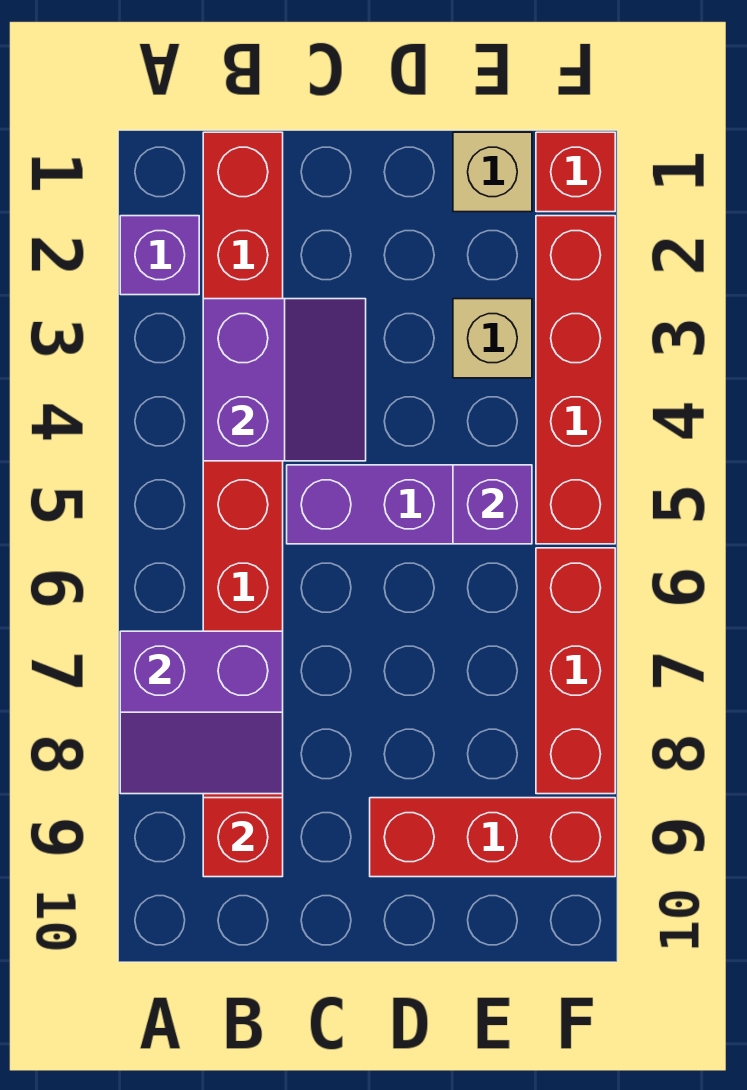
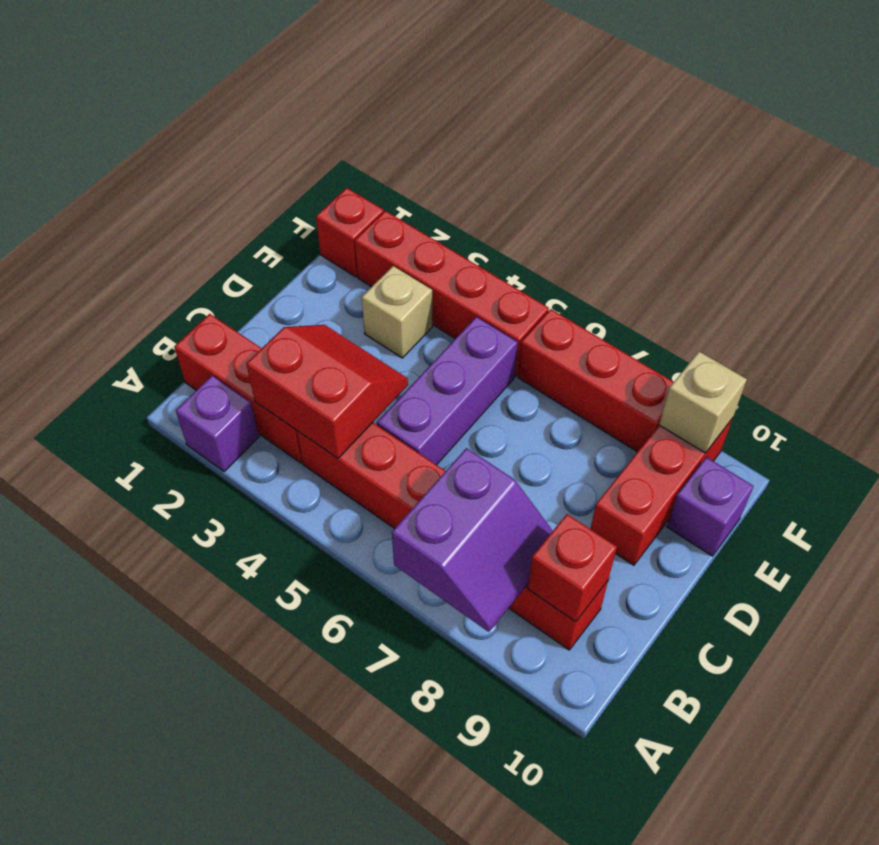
purple 2x2 slope [203,299,366,461] -> red 2x2 slope [246,325,408,458]
tan 1x1 brick [453,132,532,212] -> tan 1x1 brick moved to [659,352,747,453]
purple 1x1 brick [453,465,532,544] -> purple 1x1 brick moved to [667,457,754,556]

